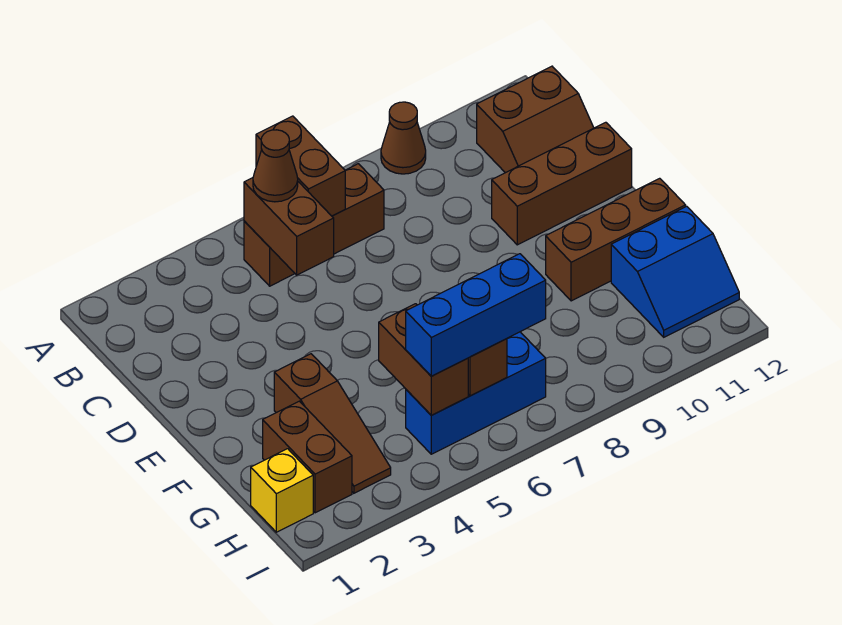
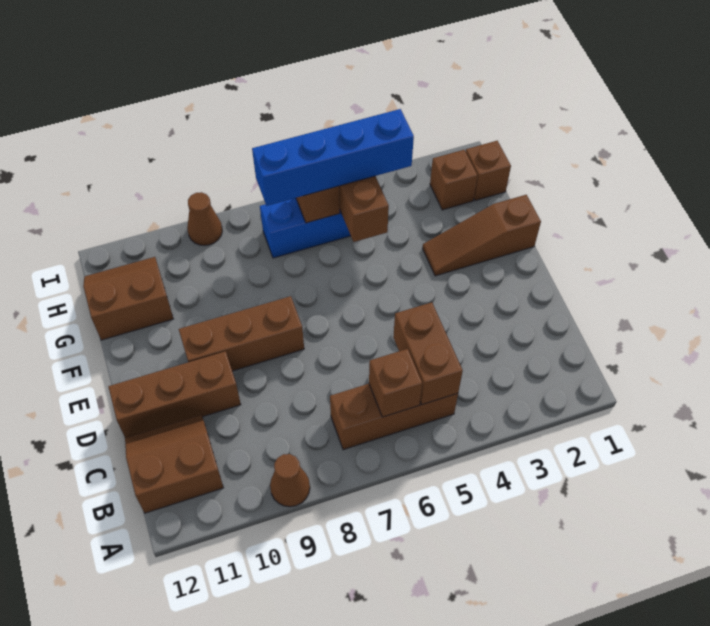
brown 1x2 brick [256,116,345,216] -> brown 1x1 brick [369,349,422,417]
brown 1x1 cone [253,130,298,202] -> brown 1x1 cone moved to [187,192,222,245]
brown 1x3 slope [274,354,391,493] -> brown 1x3 slope turned to [423,195,541,276]
brown 1x3 brick [546,178,686,301] -> brown 1x3 brick moved to [179,296,304,371]
brown 1x2 brick [263,401,352,513] -> brown 1x1 brick [430,150,478,210]
blue 2x2 slope [611,206,739,337] -> brown 2x2 slope [83,257,173,340]
yellow 1x1 brick [251,449,313,532] -> brown 1x1 brick [466,141,511,201]
blue 1x3 brick [406,254,546,376] -> blue 1x4 brick [252,109,414,206]

